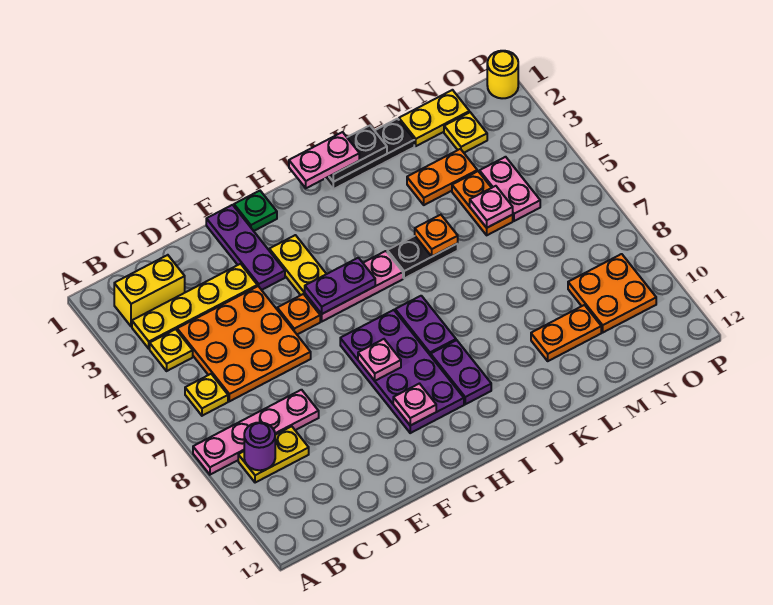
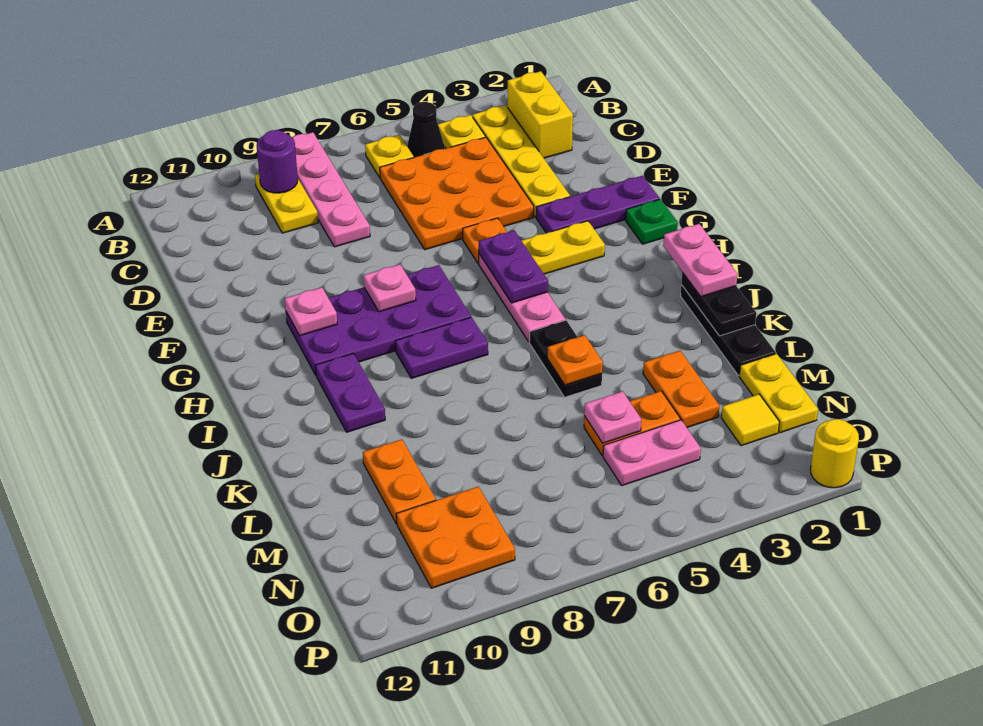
none -> black 1x1 cone [407,102,444,157]
purple 1x2 plate [431,340,491,404] -> purple 1x2 plate turned to [315,353,385,432]
yellow 1x1 plate [444,112,487,153] -> yellow 1x1 tile [721,394,779,446]

